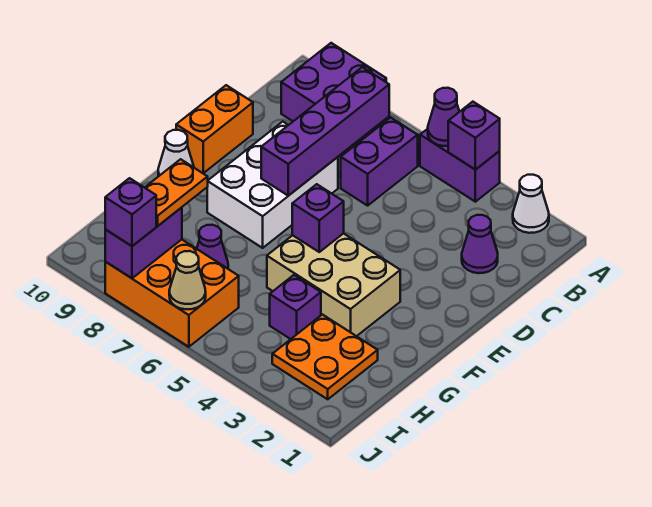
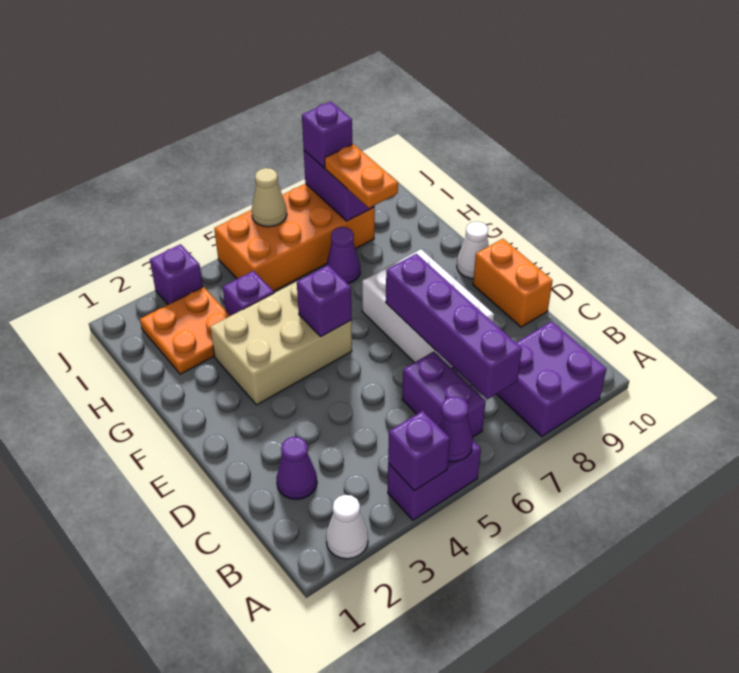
orange 2x3 brick [105,240,239,347] -> orange 2x4 brick [214,184,375,291]
none -> purple 1x1 brick [150,244,203,304]

